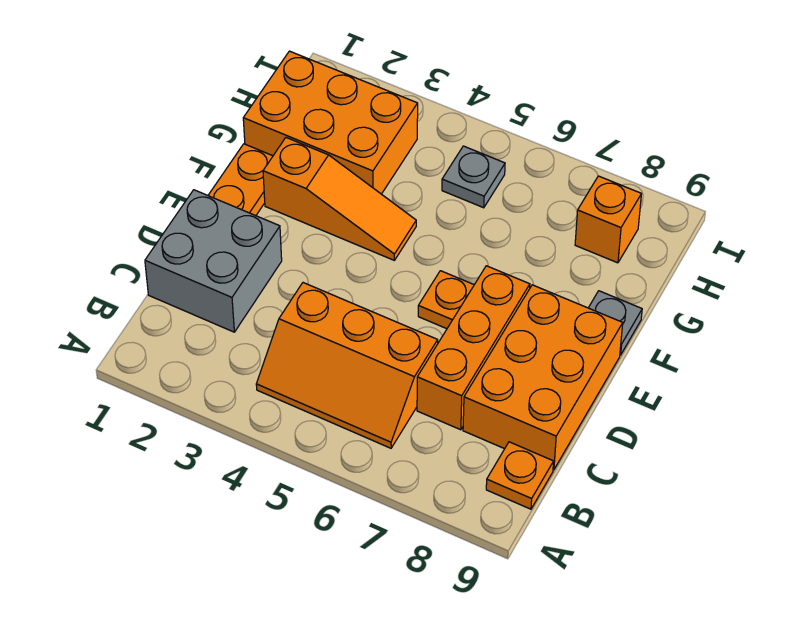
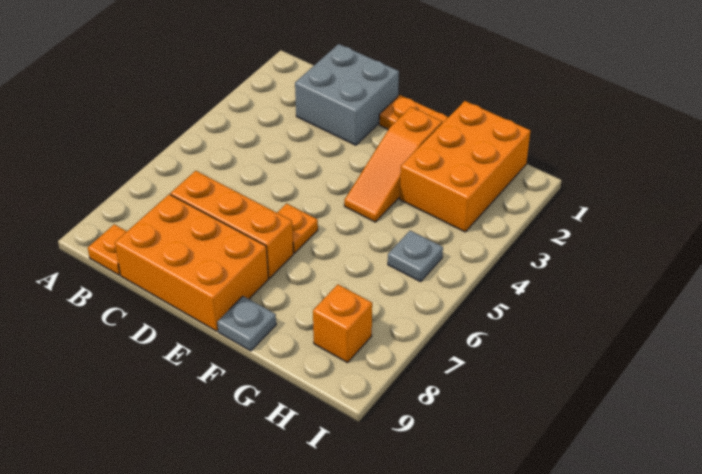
orange 2x3 slope [256,283,438,448] -> none

